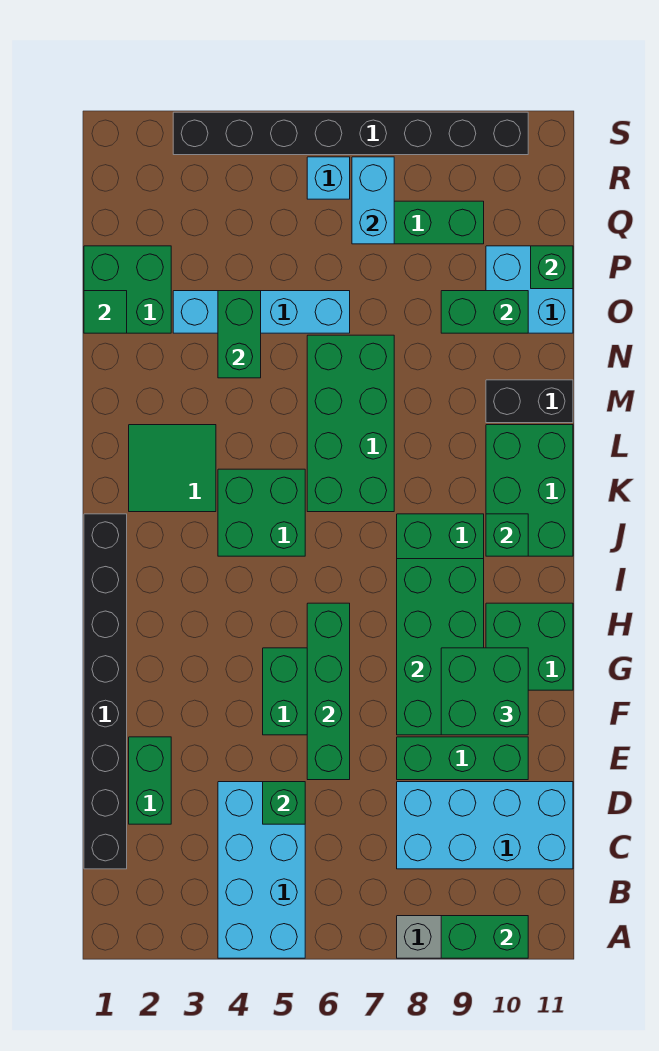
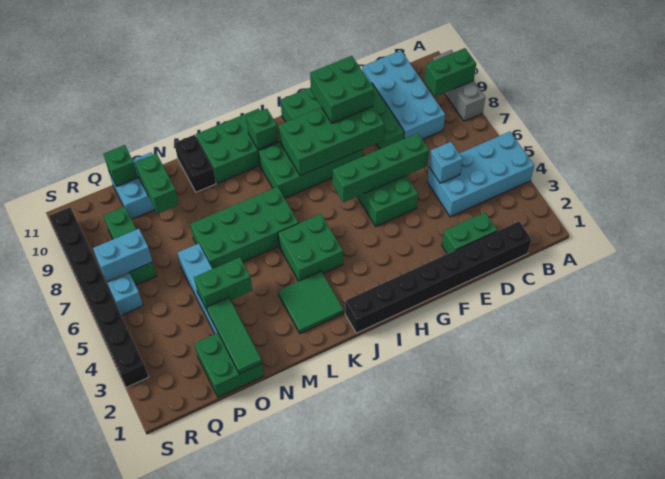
green 1x2 brick [441,916,528,958] -> green 1x2 brick turned to [424,48,476,97]
green 1x1 brick [263,782,305,824] -> cyan 1x1 brick [429,142,463,183]
green 1x1 tile [84,291,127,333] -> green 1x3 tile [207,298,262,374]

